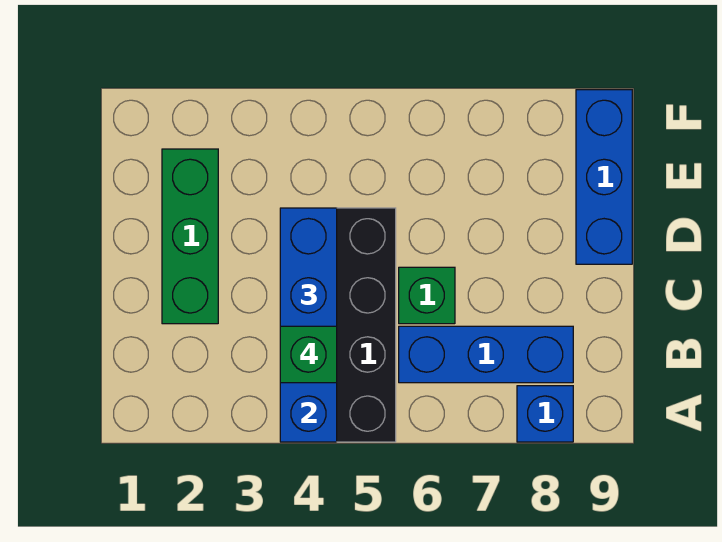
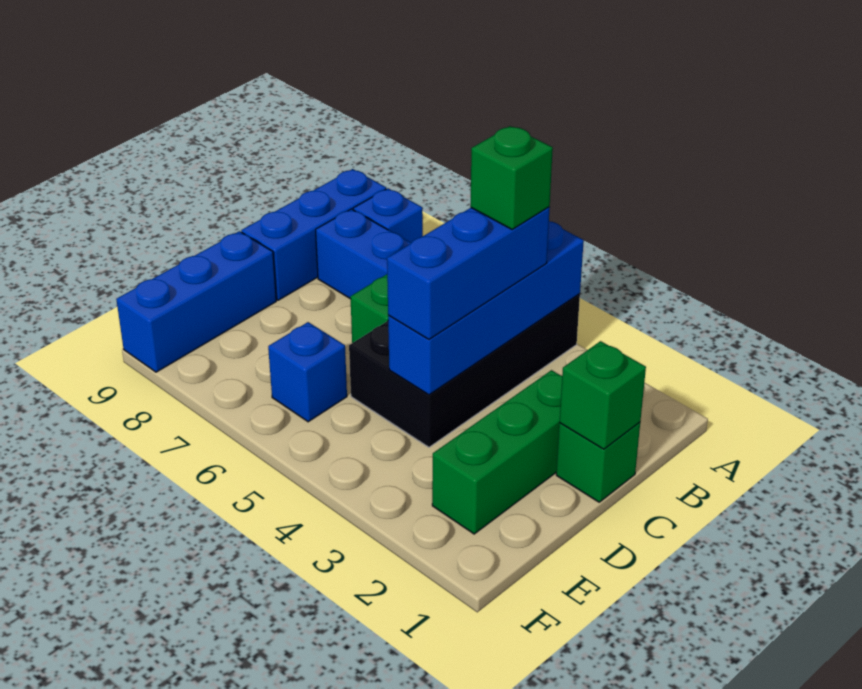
none -> blue 1x3 brick [241,169,386,300]
none -> green 1x1 brick [556,422,640,502]
none -> green 1x1 brick [560,341,646,449]
none -> blue 1x1 brick [268,322,347,422]

